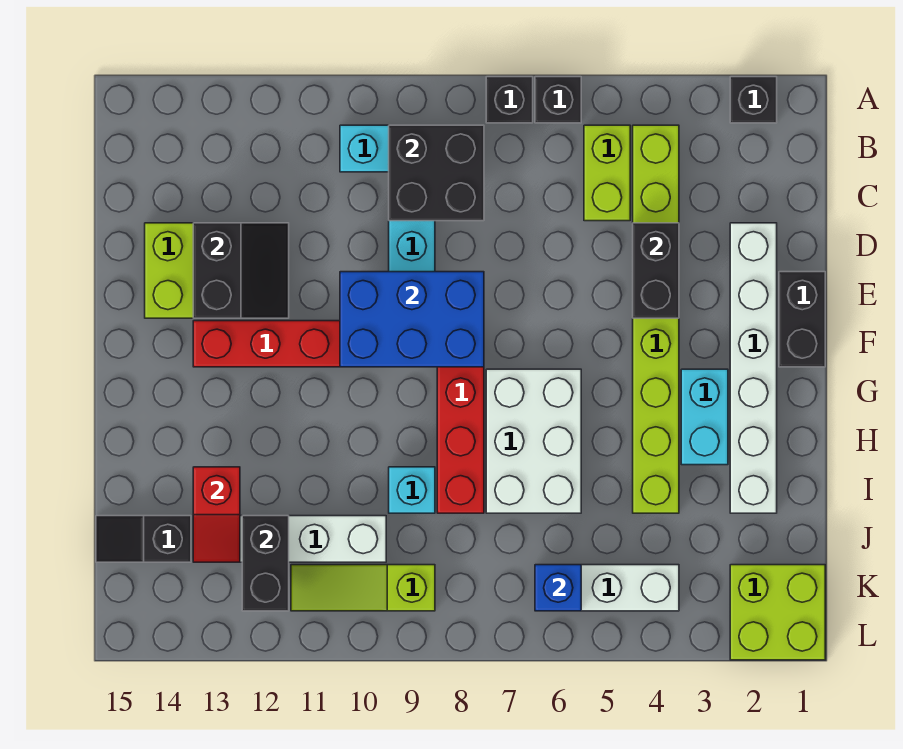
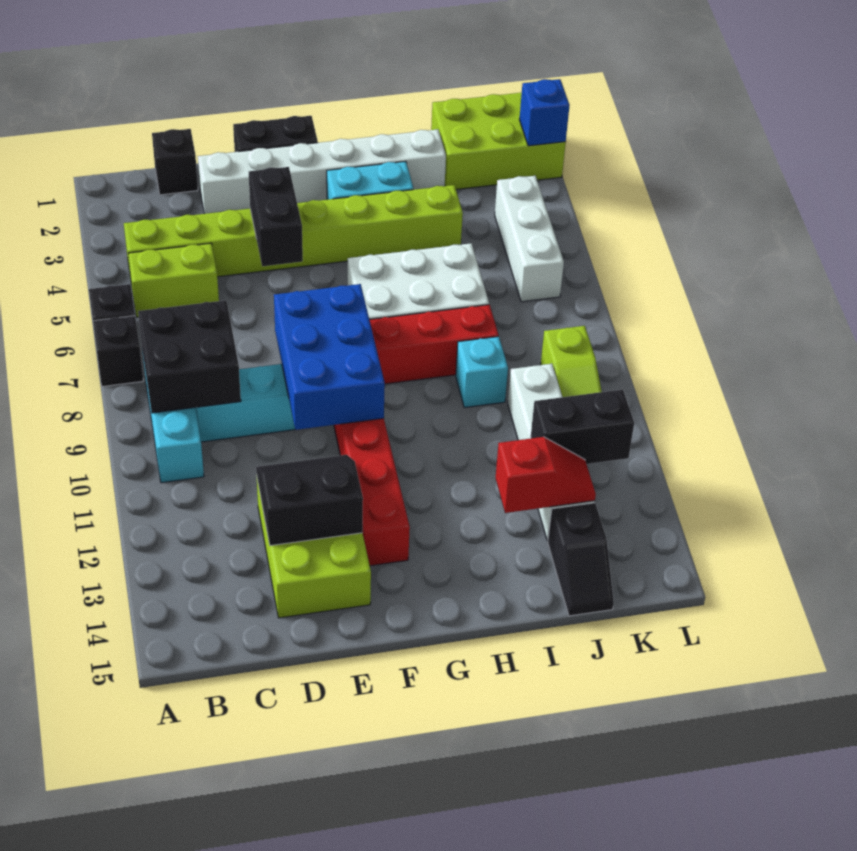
black 1x1 brick [730,77,777,123] -> black 1x1 brick moved to [152,129,198,195]
black 1x2 brick [633,223,679,318] -> black 1x2 brick turned to [249,167,303,266]
lime 2x2 brick [730,565,825,660] -> lime 2x3 brick [431,93,566,190]
blue 1x1 brick [535,565,581,611] -> blue 1x1 brick moved to [519,79,570,146]

